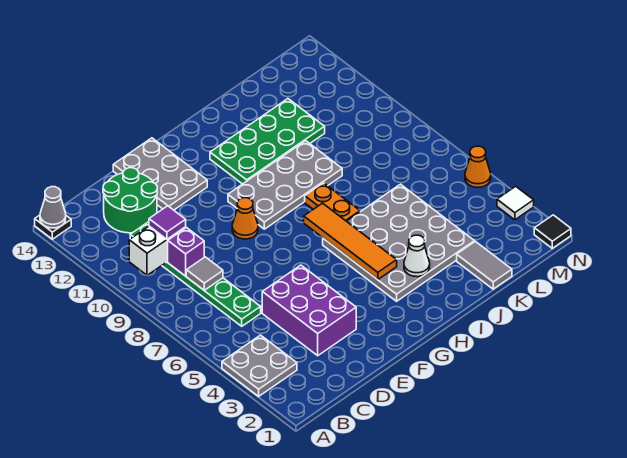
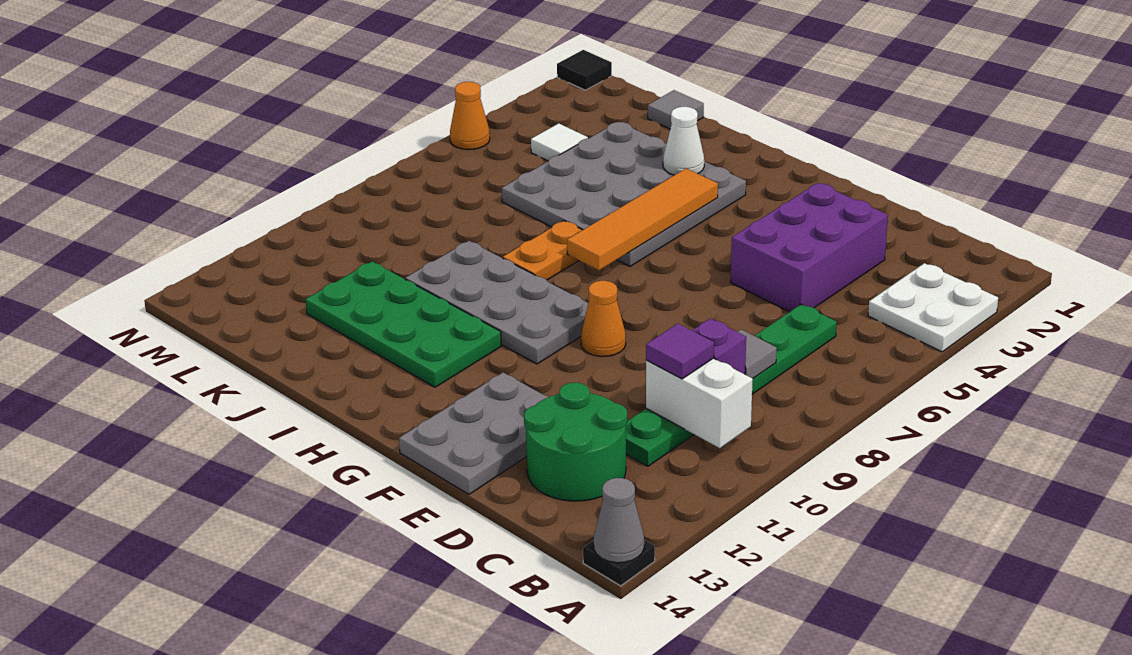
grey 2x2 plate [222,335,297,396] -> white 2x2 plate [868,263,998,352]
grey 1x2 tile [457,241,512,289] -> grey 1x1 tile [648,90,704,129]
white 1x1 tile [497,186,534,220] -> white 1x1 tile moved to [531,123,588,161]

